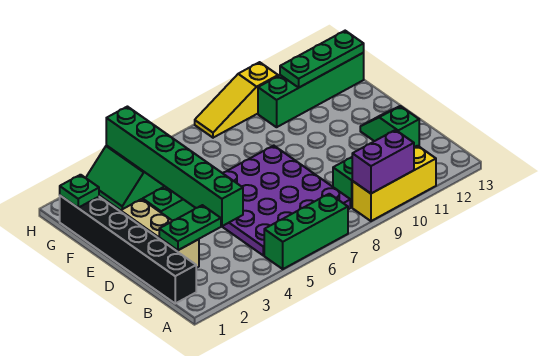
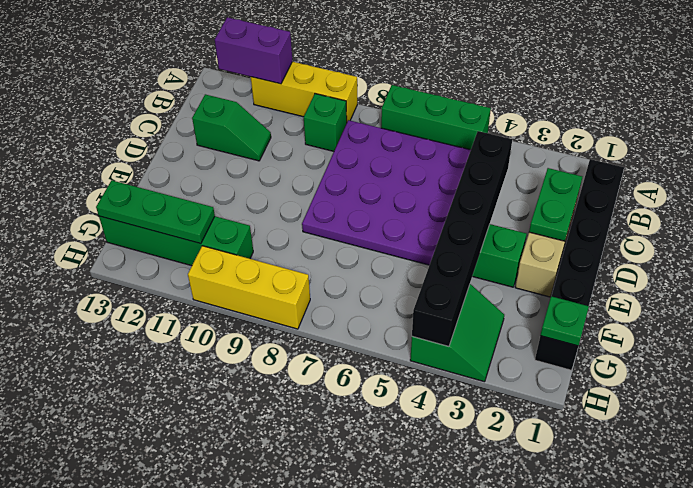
purple 1x2 brick [352,130,414,193] -> purple 1x2 brick moved to [215,17,293,84]
green 1x2 plate [159,205,221,250] -> green 1x2 plate turned to [529,168,582,241]
green 1x6 brick [106,107,243,226] -> black 1x6 brick [412,131,512,347]
green 1x2 slope [360,106,419,147] -> green 1x2 slope turned to [192,94,271,161]
yellow 1x3 slope [195,62,278,138] -> yellow 1x3 brick [188,246,310,329]

